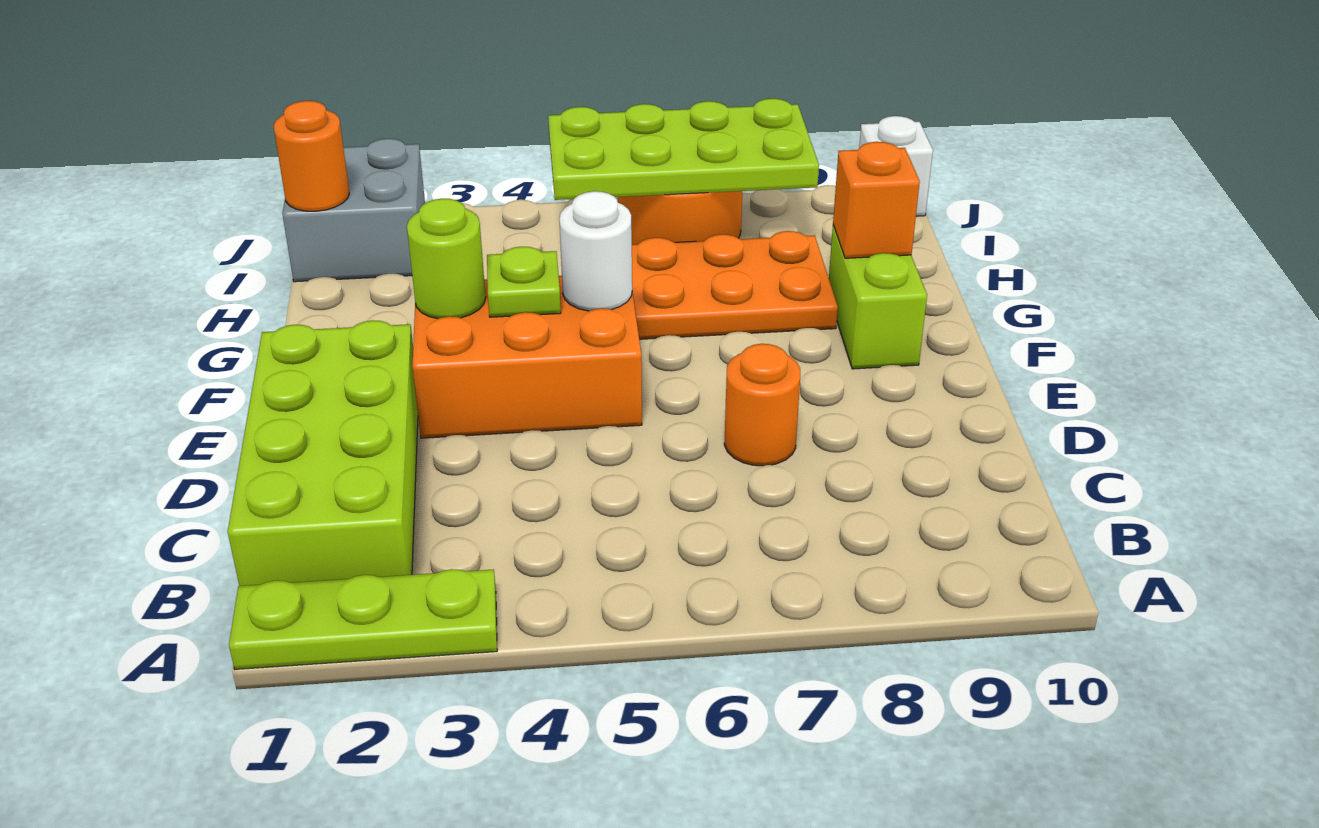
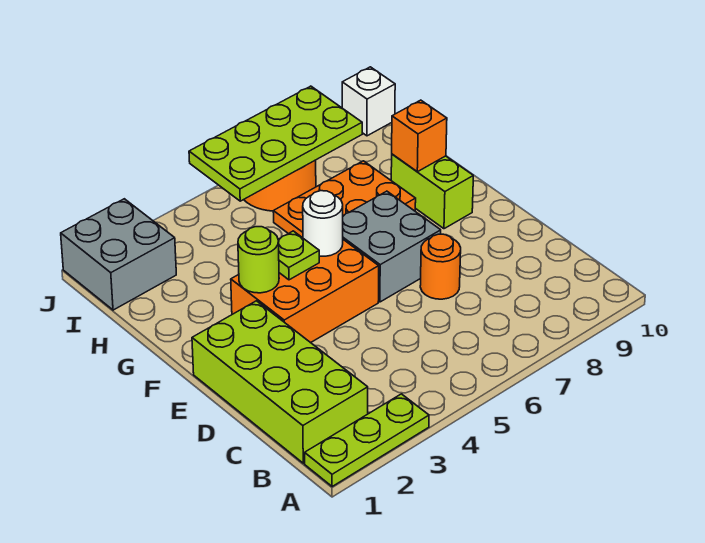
none -> grey 2x2 brick [343,191,441,302]
orange 1x1 round brick [274,101,349,211] -> none

